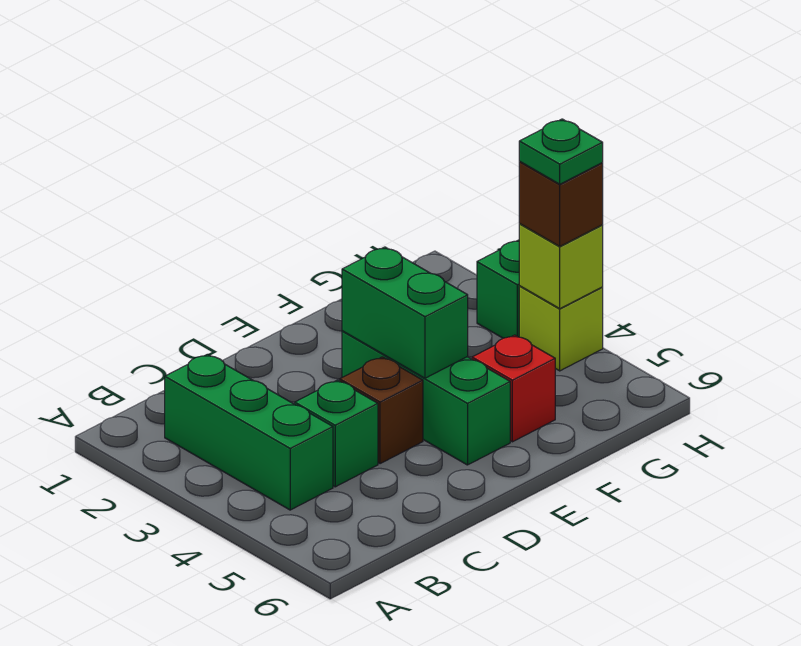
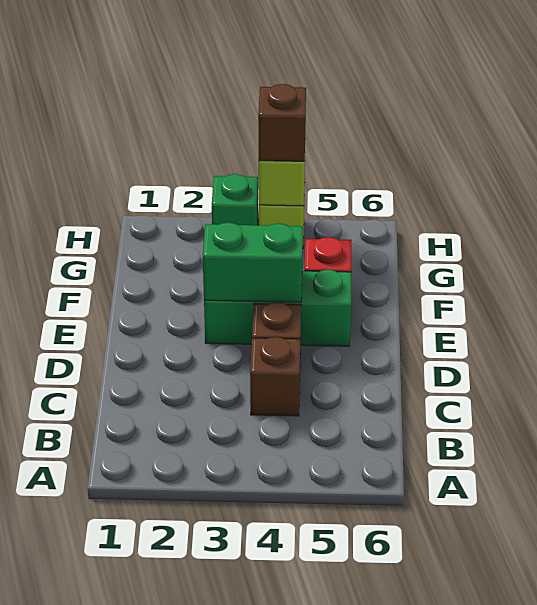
green 1x3 brick [165,354,333,510] -> none
green 1x1 brick [295,380,378,487] -> brown 1x1 brick [250,337,300,416]
green 1x1 plate [519,119,603,184] -> none

